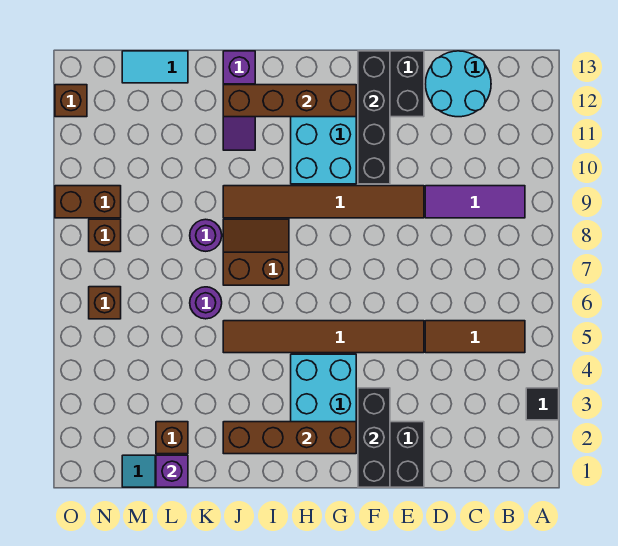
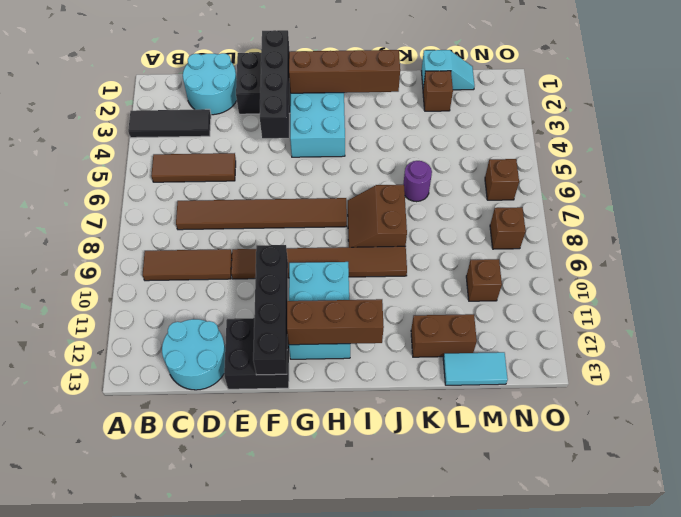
black 1x1 tile [526,388,559,420] -> black 1x3 tile [128,109,211,138]
purple 1x3 tile [425,186,525,218] -> brown 1x3 tile [143,249,232,281]
none -> cyan 2x2 round brick [183,53,237,115]
brown 1x6 tile [223,321,424,353] -> brown 1x6 tile moved to [176,198,347,230]
black 1x3 brick [358,388,390,487] -> black 1x4 brick [260,30,290,138]
brown 1x4 brick [223,85,356,117] -> brown 1x3 brick [287,299,384,345]
brown 2x2 slope [223,219,289,285] -> brown 2x2 slope turned to [348,185,407,247]
purple 1x3 slope [223,51,255,150] -> none
purple 1x1 round brick [190,219,222,251] -> none
purple 1x1 brick [156,455,188,487] -> none
brown 1x2 brick [55,186,121,218] -> brown 1x2 brick moved to [411,314,477,357]
brown 1x1 brick [55,85,87,117] -> brown 1x1 brick moved to [466,259,502,301]

